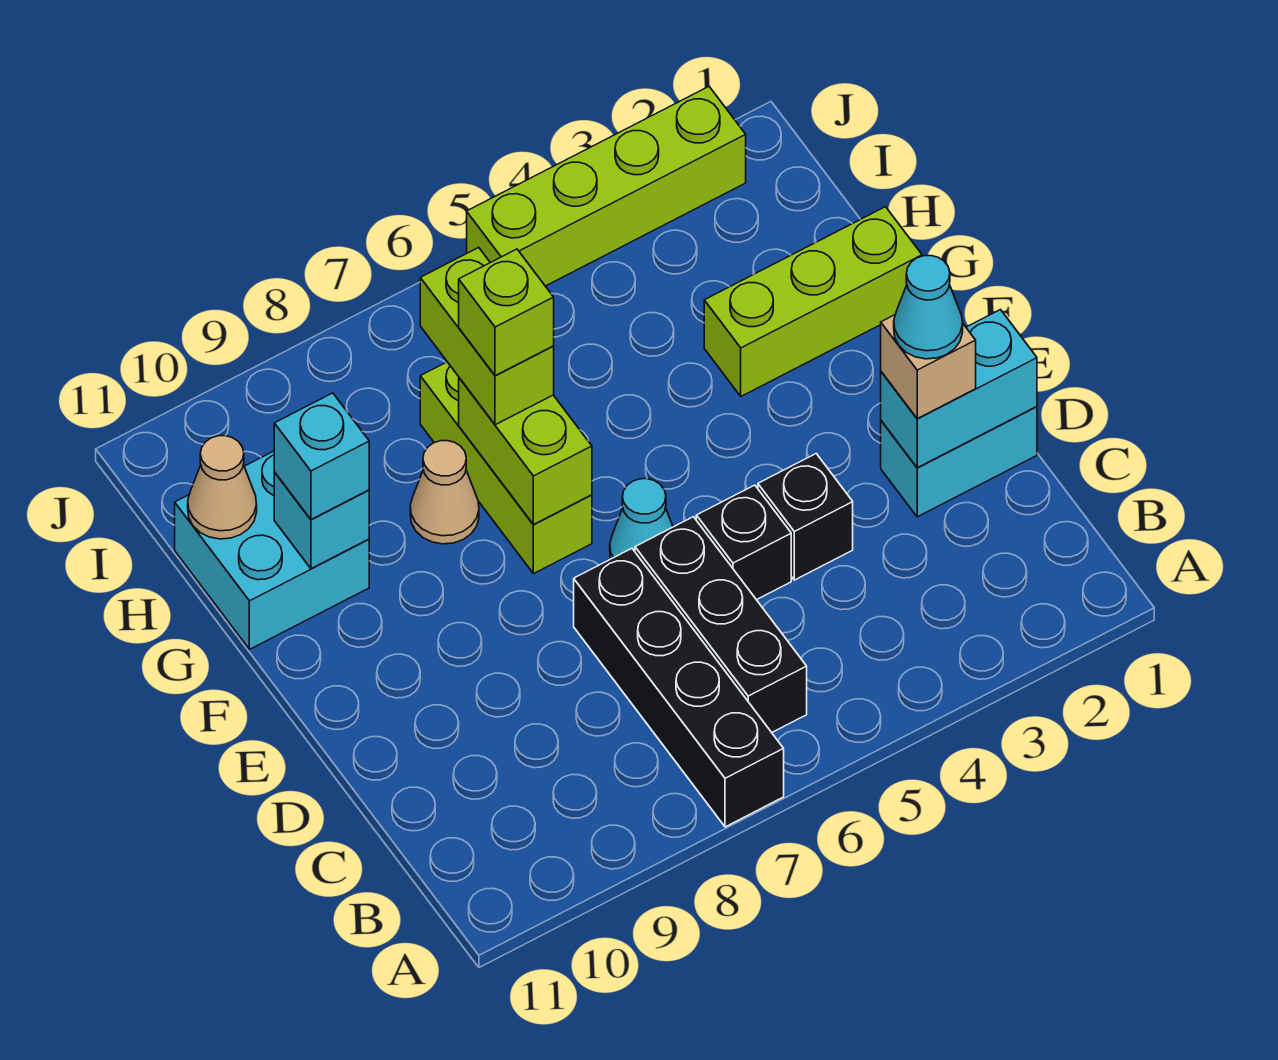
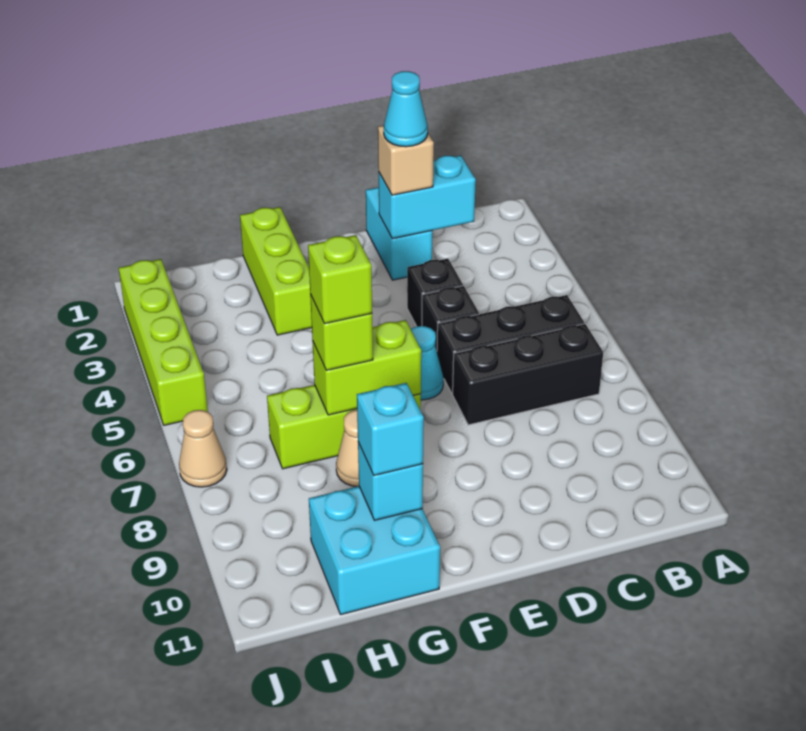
black 1x4 brick [574,549,784,827] -> black 1x3 brick [453,324,603,425]
cyan 1x2 brick [881,310,1037,468] -> cyan 1x2 brick turned to [379,155,476,239]
lime 1x2 brick [420,247,554,425] -> lime 1x1 brick [310,294,373,370]
tan 1x1 cone [188,436,257,539] -> tan 1x1 cone moved to [179,410,227,487]

